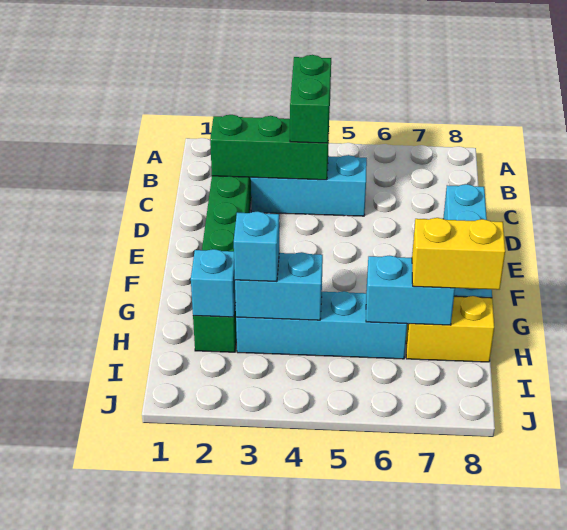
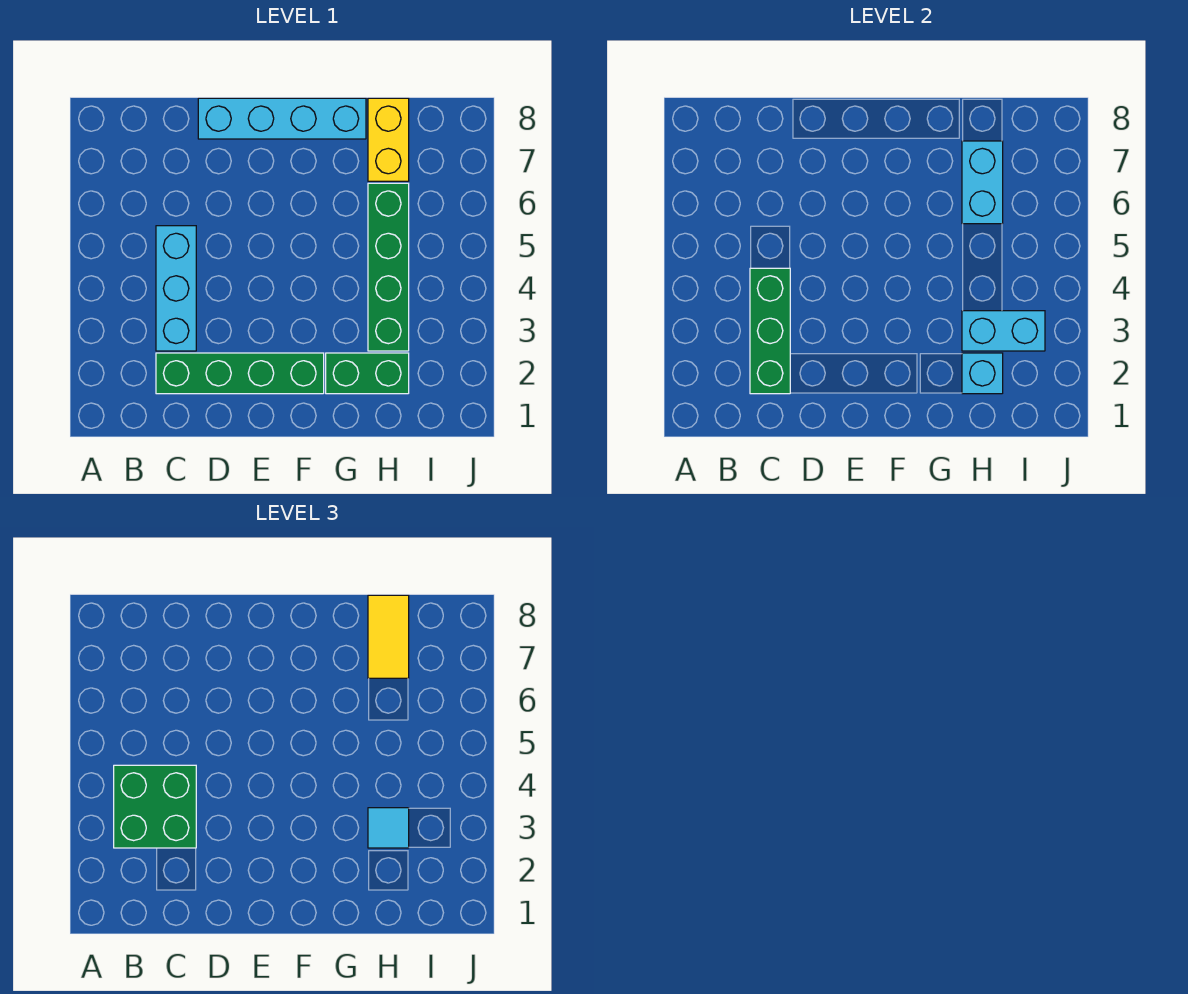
green 1x2 brick [290,55,331,143] -> green 2x2 brick [114,765,196,848]
cyan 1x4 brick [236,291,407,359] -> green 1x4 brick [368,183,409,351]
cyan 1x2 brick [235,252,323,320] -> cyan 1x2 brick turned to [962,311,1045,351]
cyan 1x1 brick [234,211,279,281] -> cyan 1x1 tile [368,808,409,848]
yellow 1x2 brick [412,218,505,290] -> yellow 1x2 tile [368,595,409,678]

